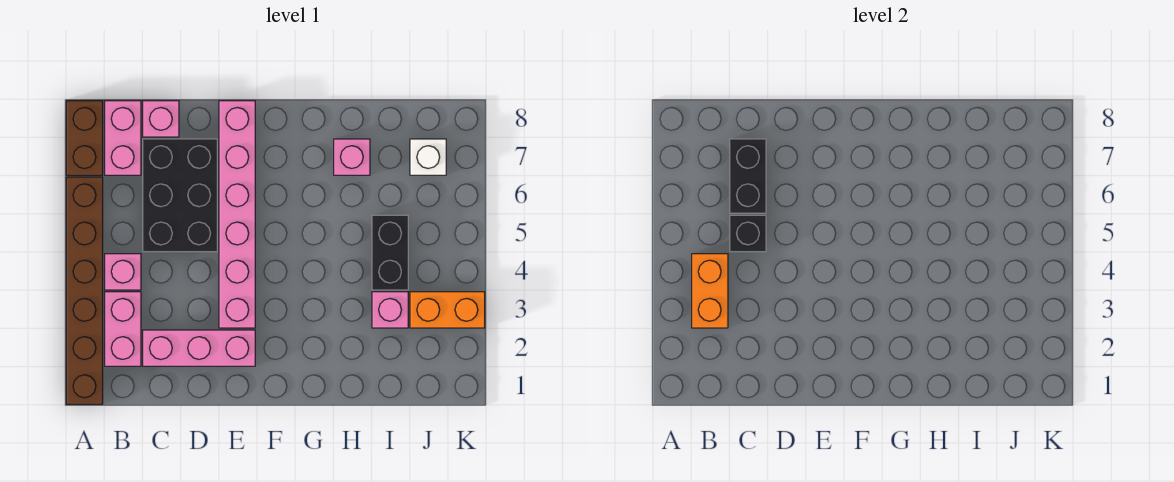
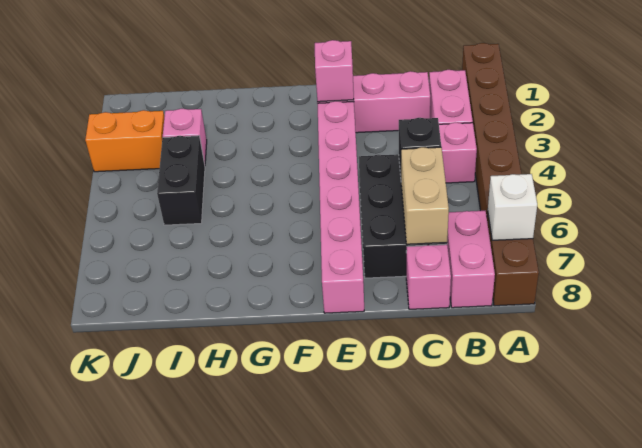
orange 1x2 brick [692,254,728,328] -> none
black 1x2 brick [730,139,766,213] -> tan 1x2 brick [401,147,449,244]
pink 1x1 brick [334,139,370,175] -> pink 1x1 brick moved to [315,40,354,102]
white 1x1 brick [410,139,446,175] -> white 1x1 brick moved to [488,174,537,240]

